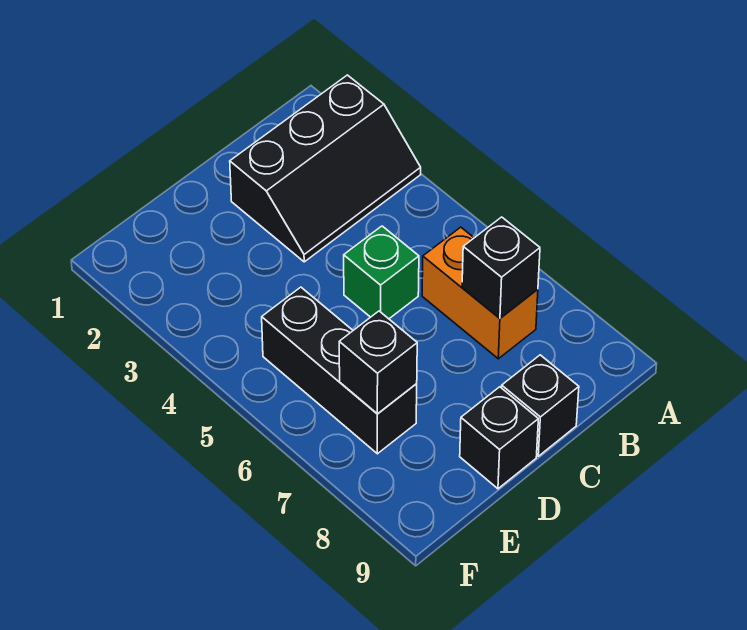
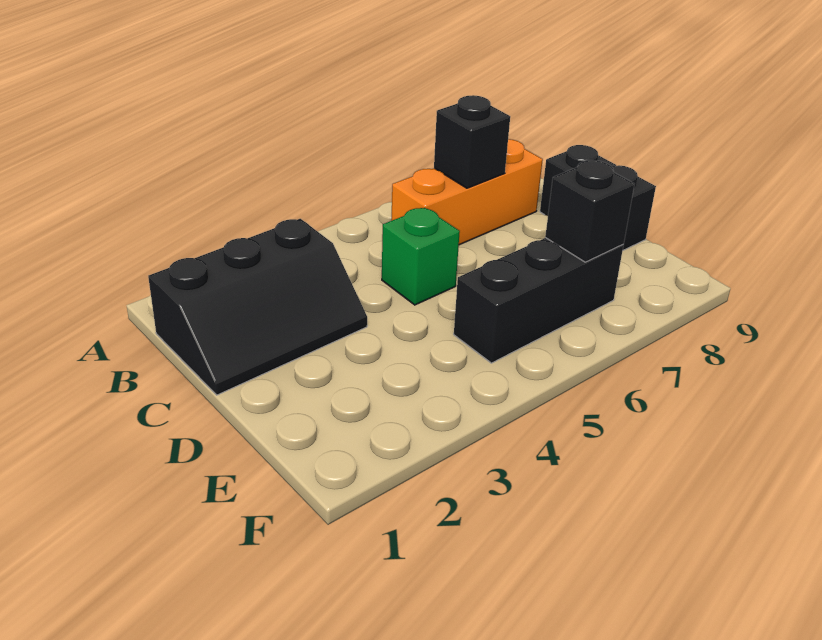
black 2x3 slope [230,75,421,262] -> black 2x3 slope turned to [148,219,367,395]
orange 1x2 brick [422,227,538,359] -> orange 1x3 brick [391,139,543,245]

